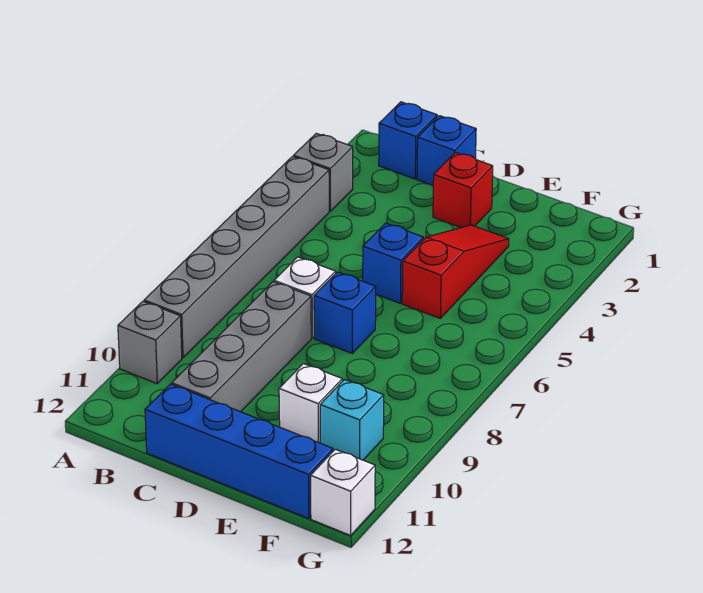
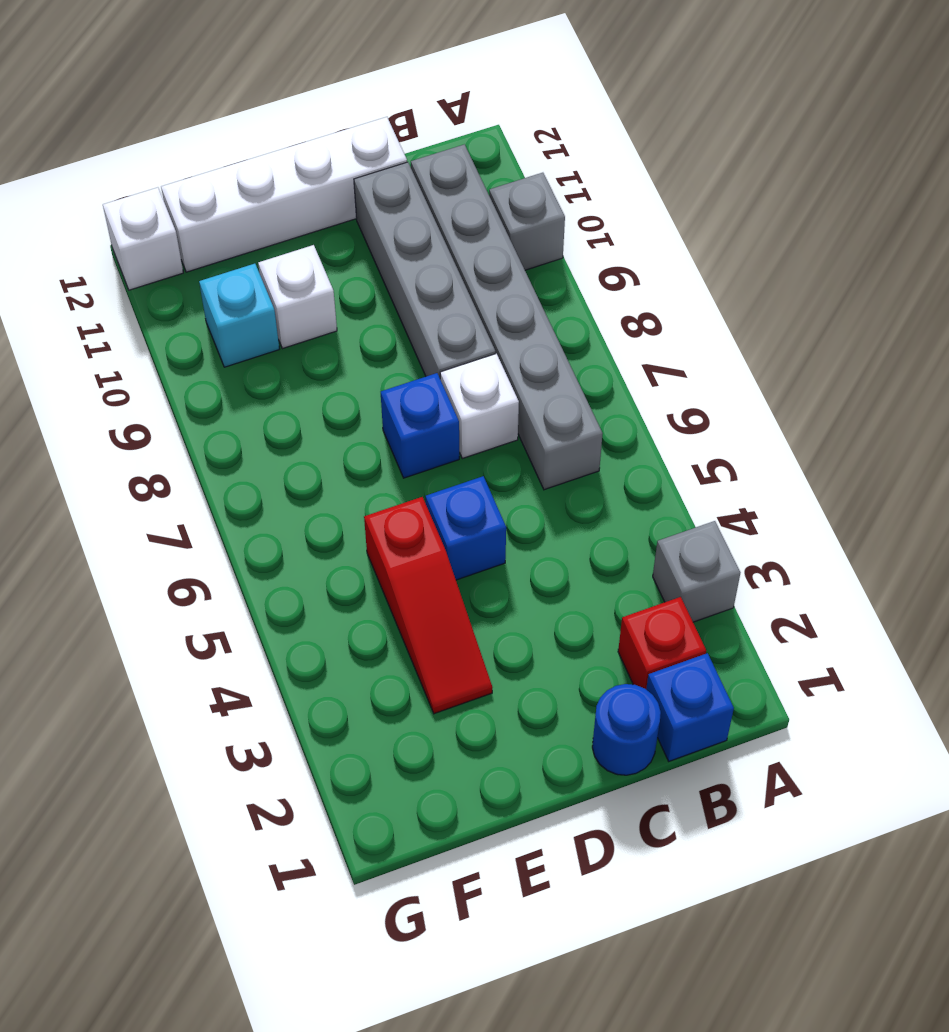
grey 1x6 brick [144,156,329,358] -> grey 1x6 brick moved to [411,144,603,490]
blue 1x1 brick [417,116,476,185] -> blue 1x1 round brick [592,684,661,775]
blue 1x4 brick [145,384,333,519] -> white 1x4 brick [161,117,407,272]
red 1x1 brick [433,152,493,228] -> red 1x1 brick moved to [618,597,706,689]

